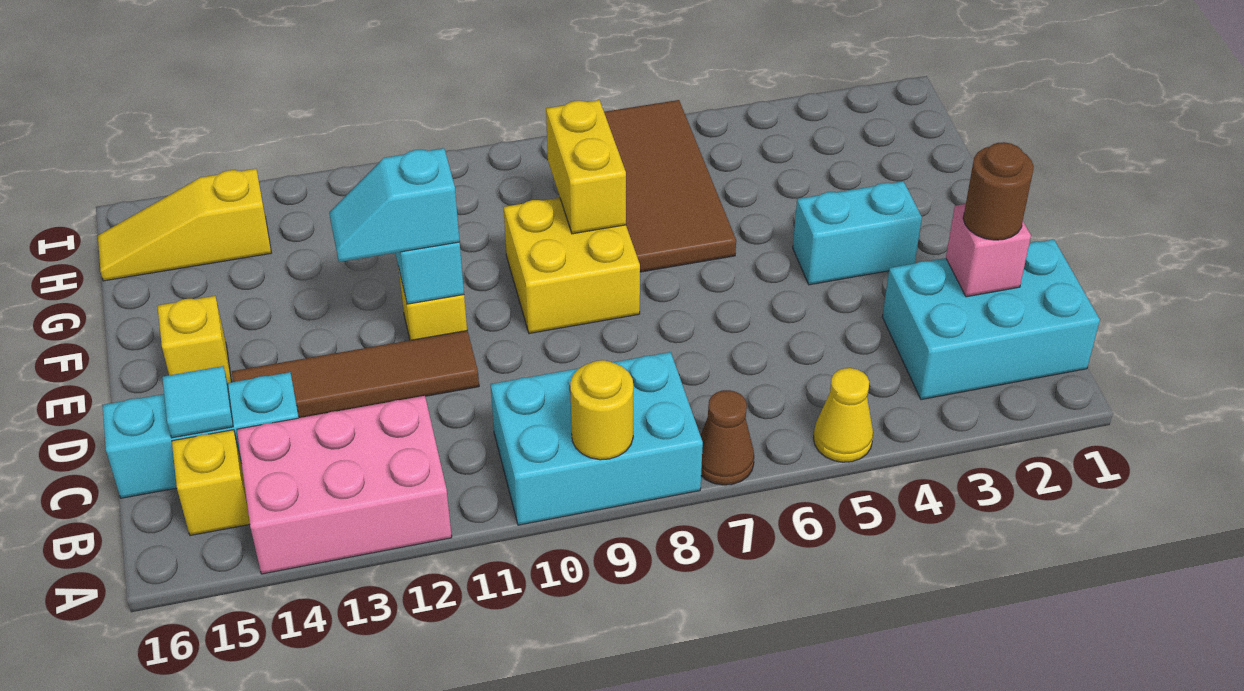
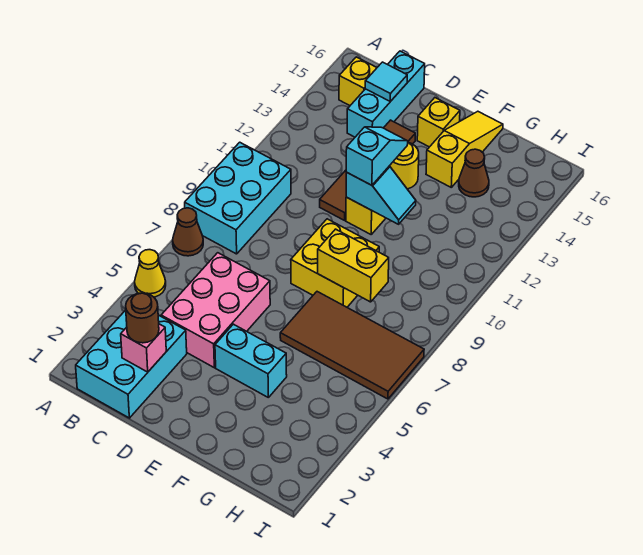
yellow 1x1 round brick [570,360,633,460] -> yellow 1x1 round brick moved to [390,143,419,189]
pink 2x3 brick [237,396,452,574] -> pink 2x3 brick moved to [161,253,270,368]
cyan 1x2 brick [793,181,922,285] -> cyan 1x2 brick turned to [215,324,287,397]
none -> brown 1x1 cone [459,149,489,197]
yellow 1x3 slope [98,169,271,281] -> yellow 1x3 slope moved to [426,111,503,187]

